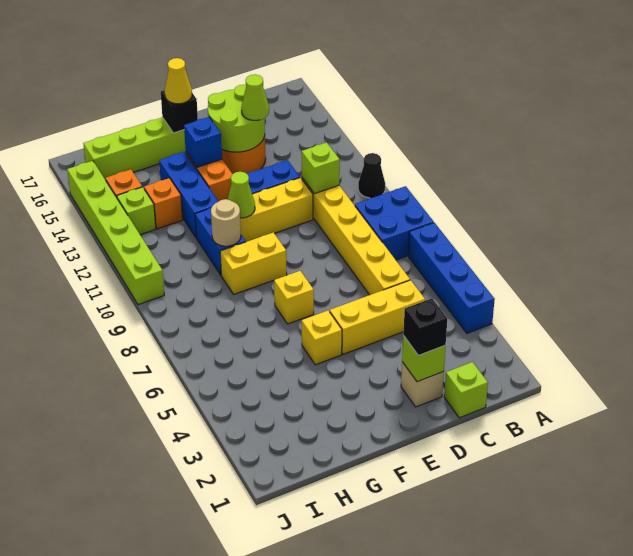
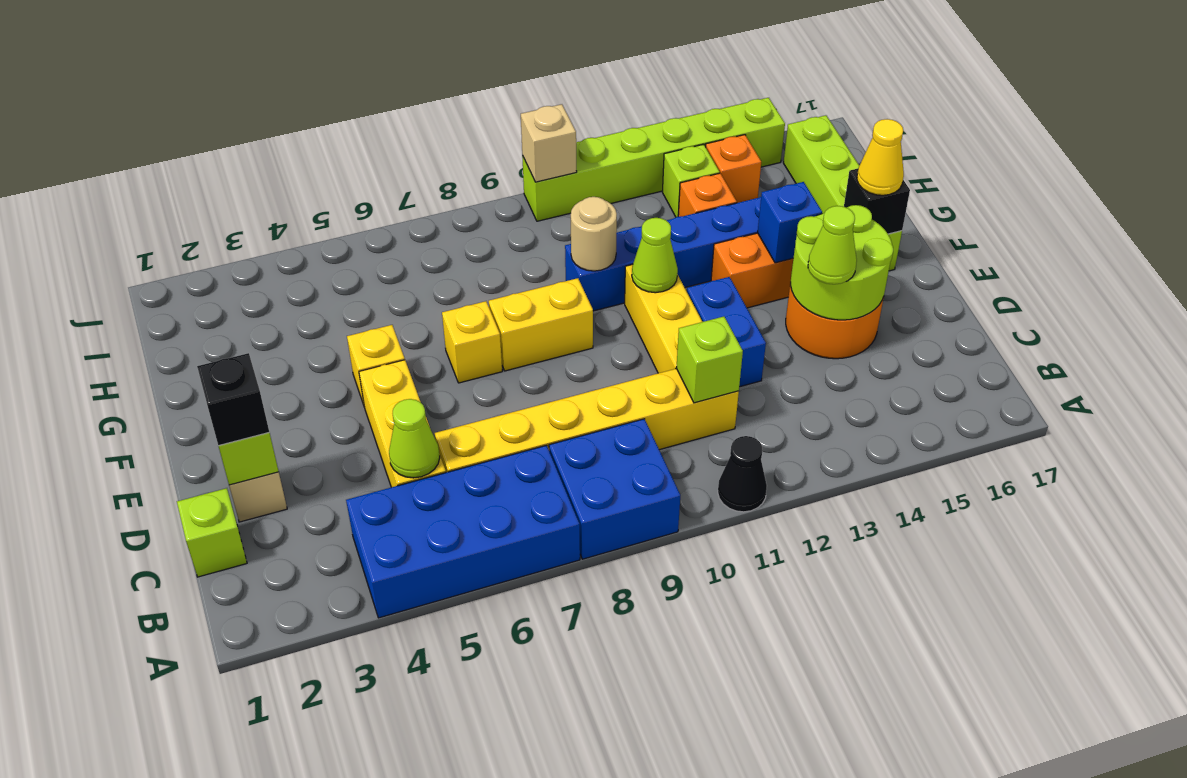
blue 1x4 brick [408,223,495,333] -> blue 2x4 brick [346,445,580,618]
none -> lime 1x1 cone [389,399,440,478]
yellow 1x2 brick [220,232,287,294] -> yellow 1x2 brick turned to [489,278,593,371]
none -> tan 1x1 brick [521,104,577,182]

